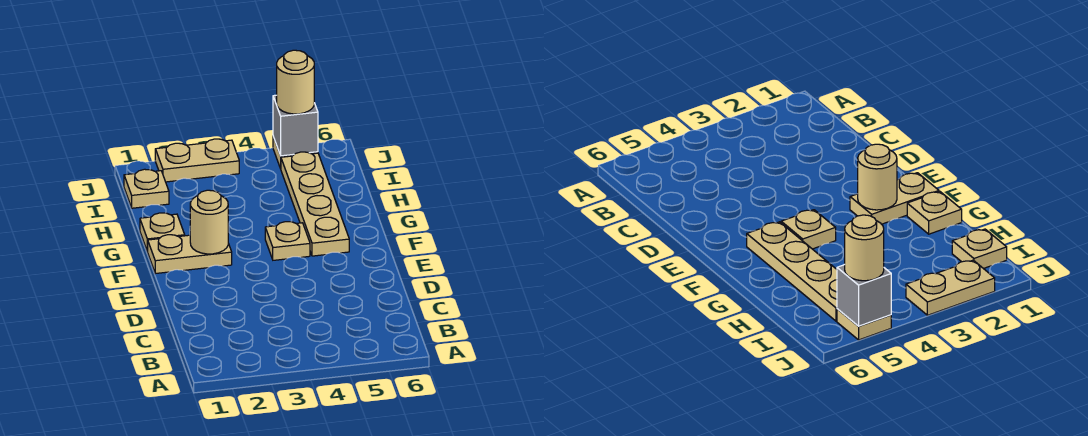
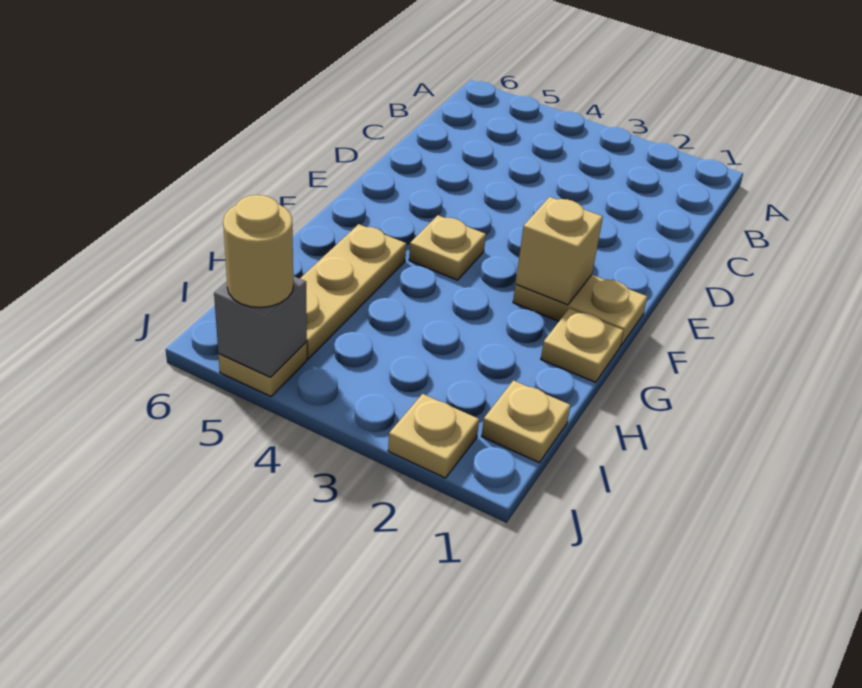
tan 1x1 round brick [190,190,228,254] -> tan 1x1 brick [516,197,603,305]
tan 1x4 plate [281,152,349,256] -> tan 1x3 plate [300,224,406,359]
tan 1x2 plate [155,139,239,182] -> tan 1x1 plate [388,394,479,478]

